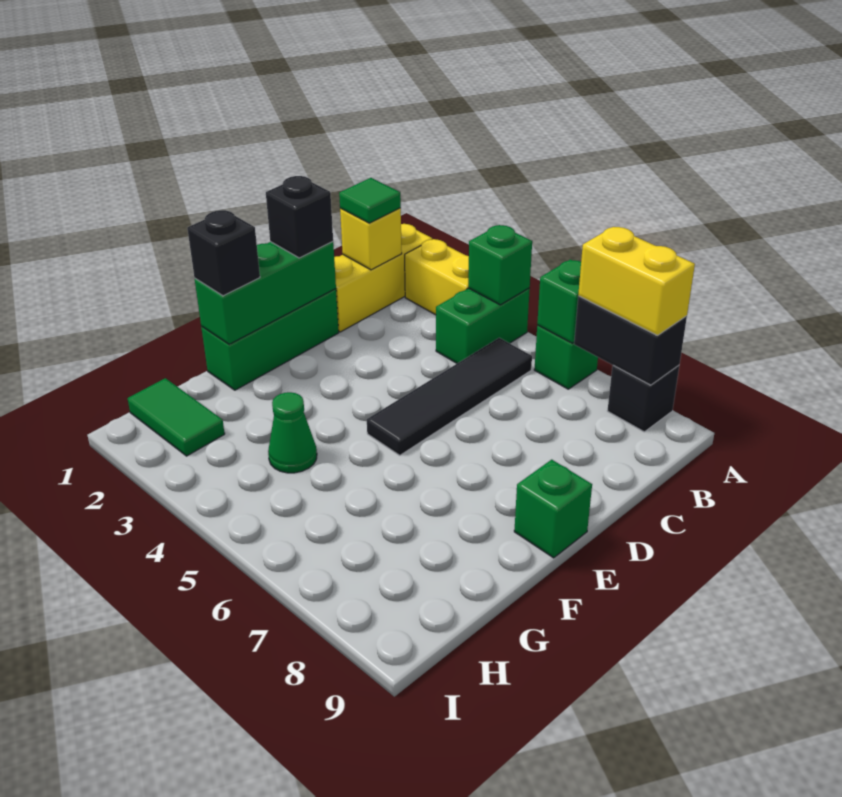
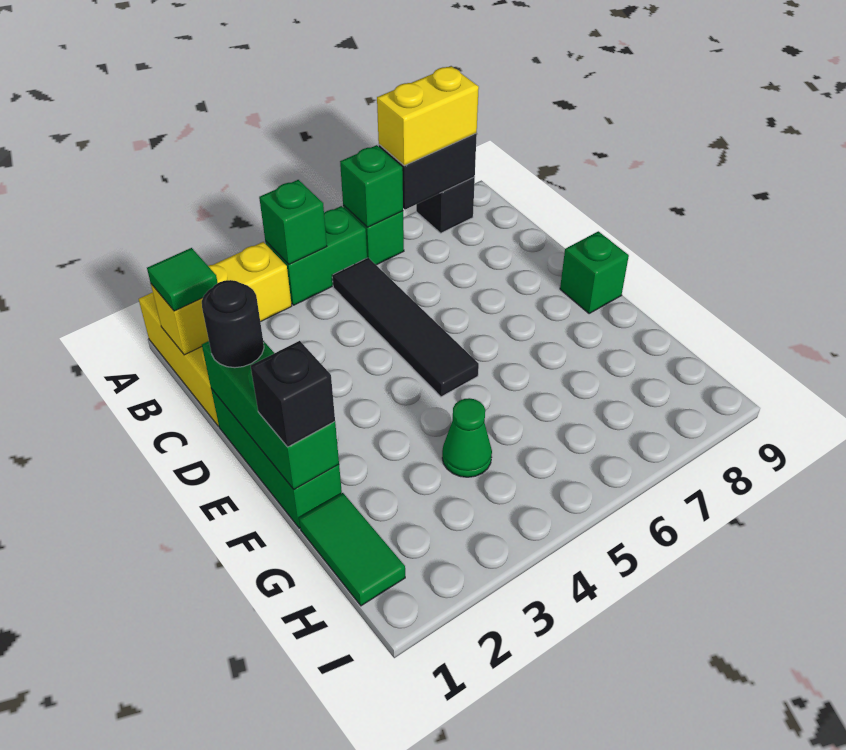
green 1x2 brick [436,288,530,363] -> green 1x2 brick turned to [265,206,367,305]
black 1x1 brick [266,176,333,258] -> black 1x1 round brick [202,280,264,368]
green 1x2 tile [128,378,225,456] -> green 1x2 tile turned to [299,493,405,606]

